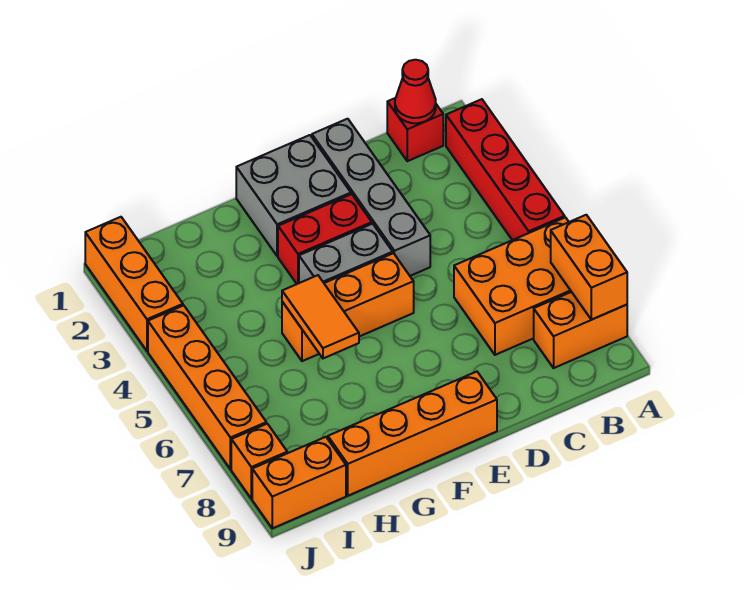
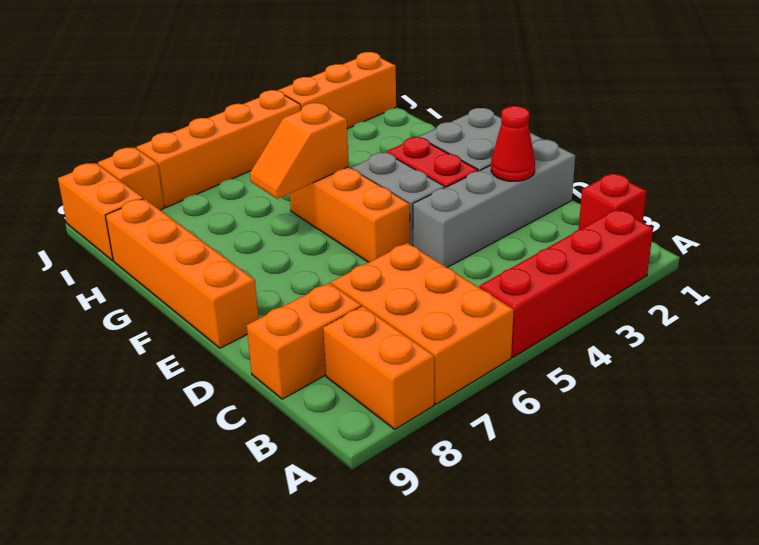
orange 1x2 brick [551,215,627,320] -> orange 1x2 brick moved to [247,283,361,399]
red 1x1 cone [395,60,436,123] -> red 1x1 cone moved to [491,106,535,181]
orange 1x2 tile [282,275,359,358] -> orange 1x2 slope [250,103,349,199]

